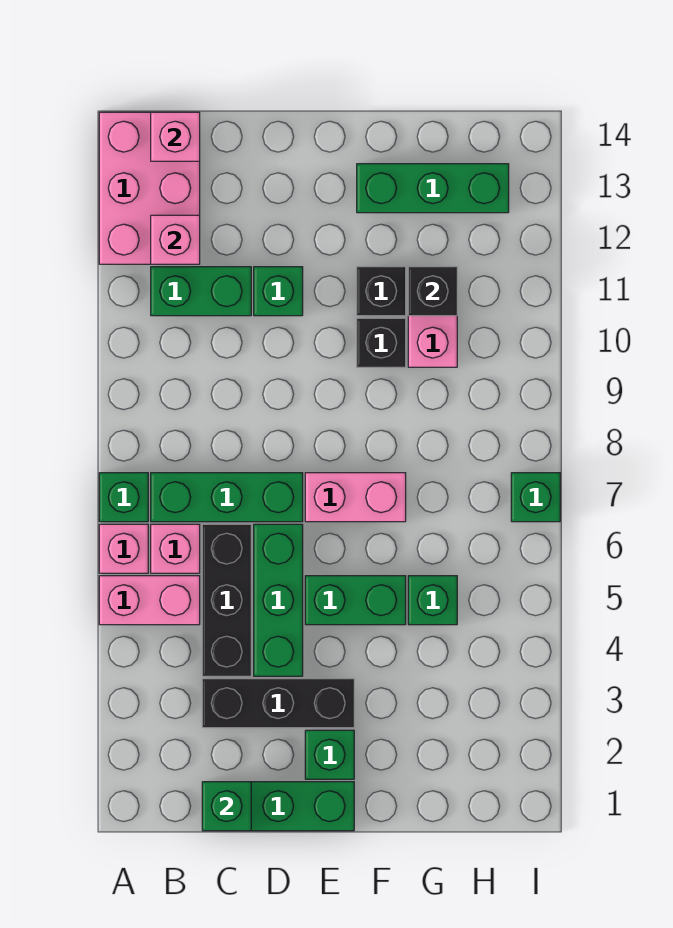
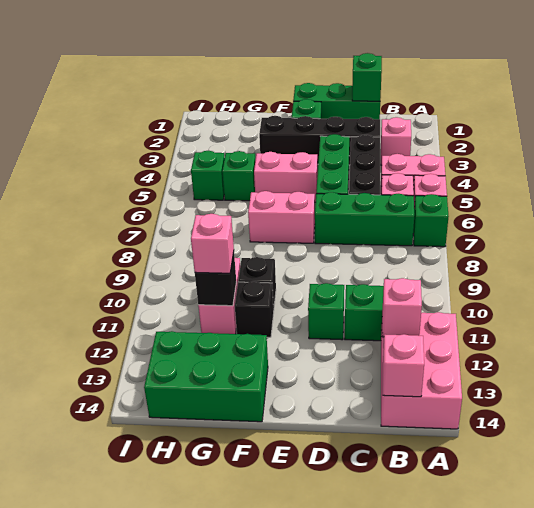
none -> pink 1x1 brick [381,117,411,165]
black 1x3 brick [202,679,354,728] -> black 1x4 brick [259,116,380,165]
green 1x2 brick [305,576,406,625] -> pink 1x2 brick [254,152,318,202]
green 1x3 brick [357,164,509,213] -> green 2x3 brick [144,331,268,422]
none -> pink 1x1 brick [191,214,234,273]
green 1x1 brick [511,473,560,522] -> green 1x1 brick moved to [191,151,225,200]

